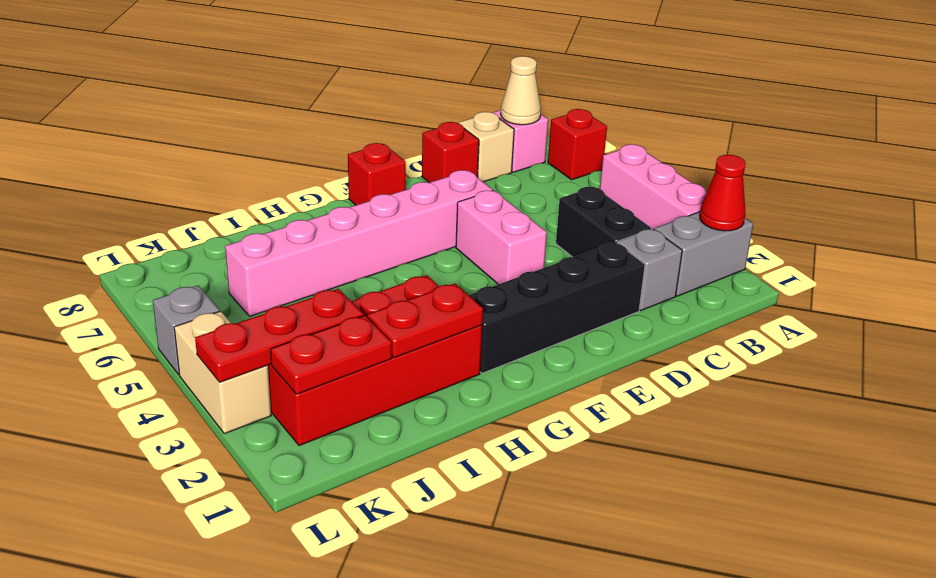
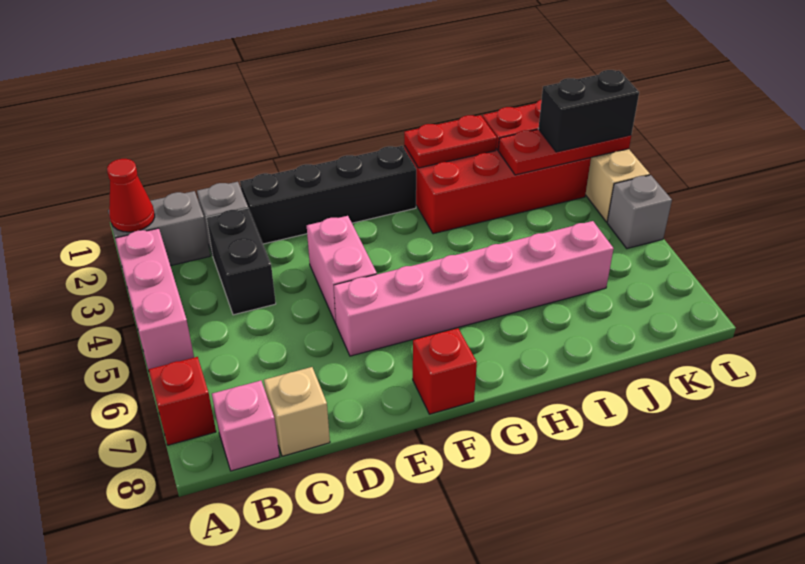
tan 1x1 cone [501,56,541,125] -> none
red 1x1 brick [422,122,479,183] -> none
none -> black 1x2 brick [538,70,639,152]

